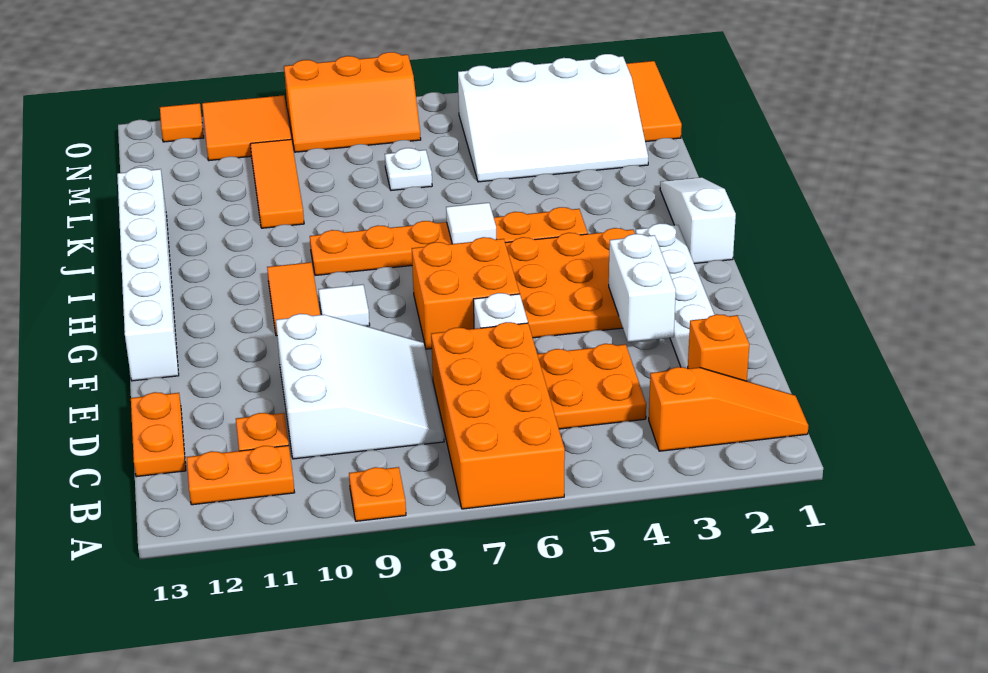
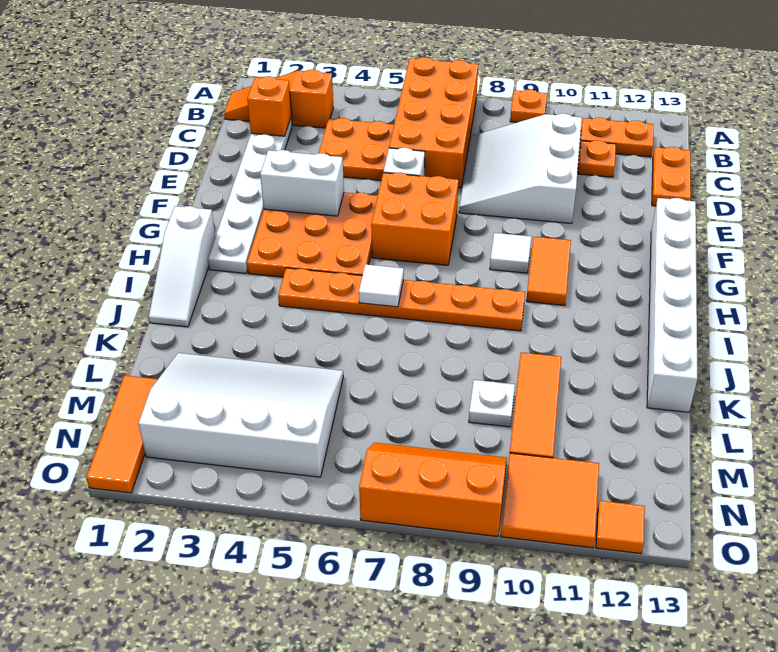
white 1x2 brick [609,234,676,342] -> white 1x2 brick turned to [260,150,344,216]
white 1x1 plate [385,148,432,190] -> white 1x1 plate moved to [469,380,515,427]

